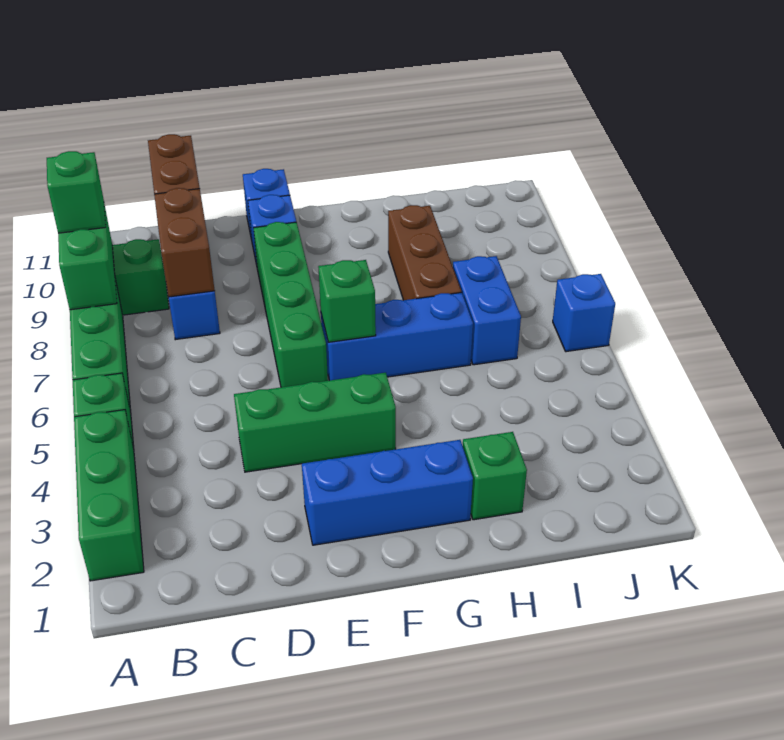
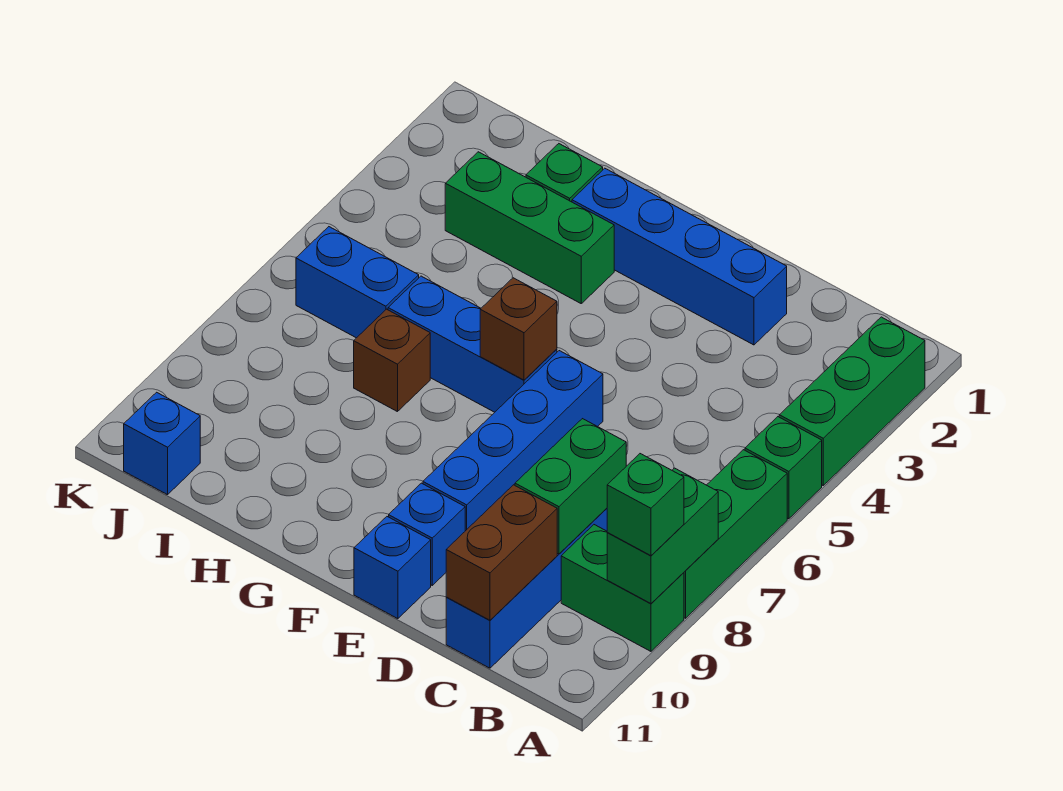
brown 1x2 brick [154,188,215,297] -> green 1x2 brick [515,419,626,554]
green 1x3 brick [234,373,396,472] -> green 1x3 brick moved to [445,152,614,303]
blue 1x3 brick [302,440,473,545] -> blue 1x4 brick [572,168,787,345]
green 1x4 brick [254,222,328,387] -> blue 1x4 brick [423,351,603,531]
green 1x1 brick [318,260,376,342] -> brown 1x1 brick [480,278,557,380]
brown 1x3 brick [388,205,461,300] -> brown 1x1 brick [354,309,430,412]
blue 1x2 brick [453,256,521,365] -> blue 1x2 brick turned to [296,227,419,338]
blue 1x1 brick [553,274,615,352] -> blue 1x1 brick moved to [124,392,200,495]

